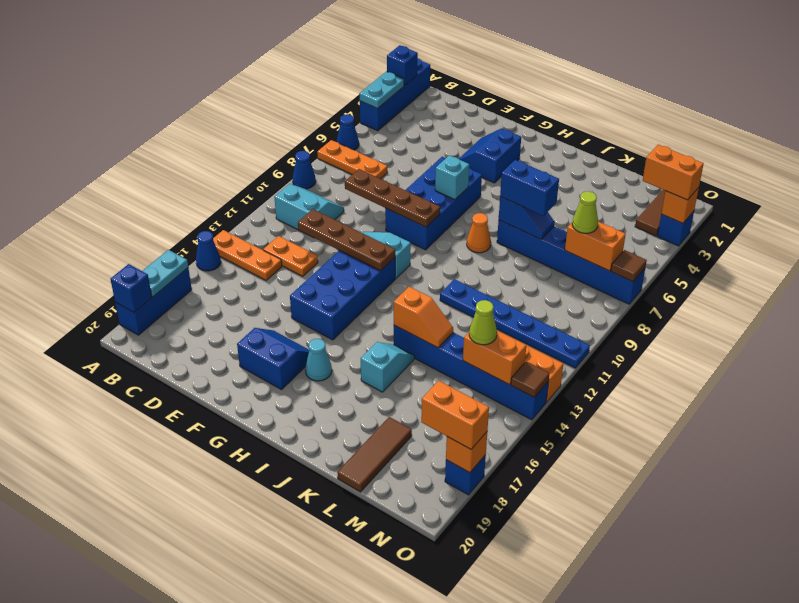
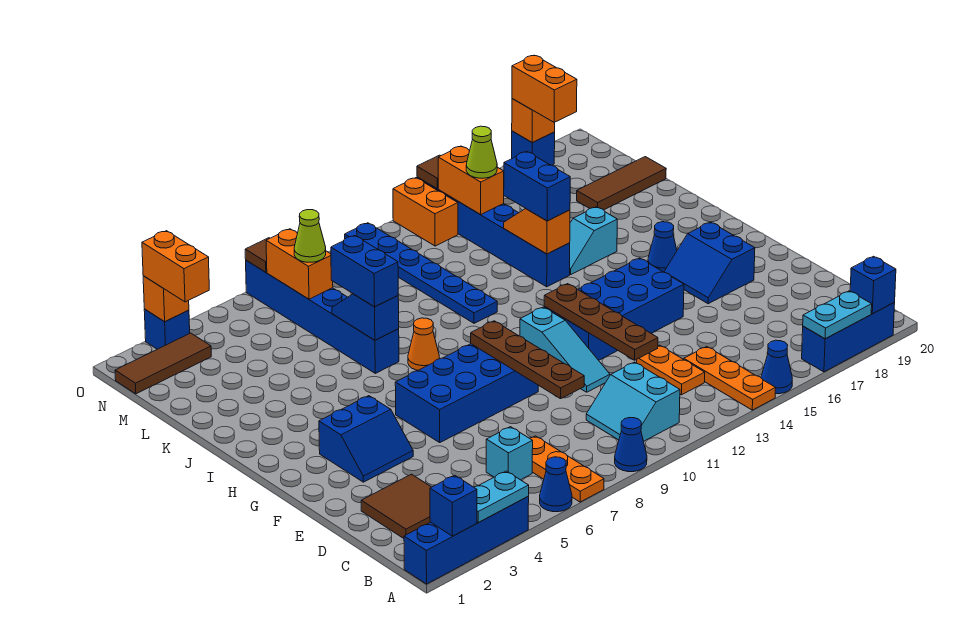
none -> brown 2x2 tile [361,474,431,538]
cyan 1x1 brick [435,155,469,200] -> cyan 1x1 brick moved to [486,427,533,480]
cyan 1x1 cone [305,339,332,381] -> blue 1x1 cone [648,222,677,272]
none -> blue 1x2 brick [504,152,570,221]

